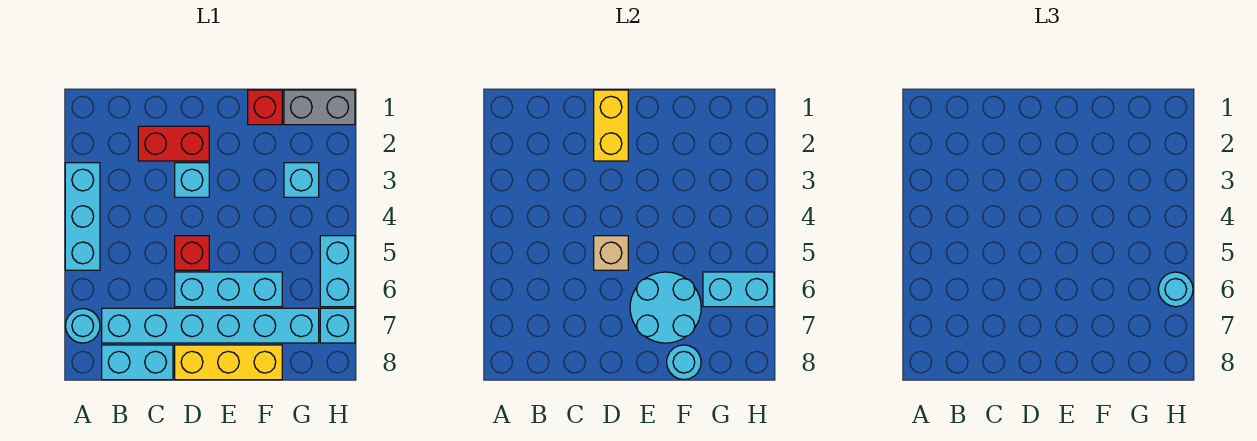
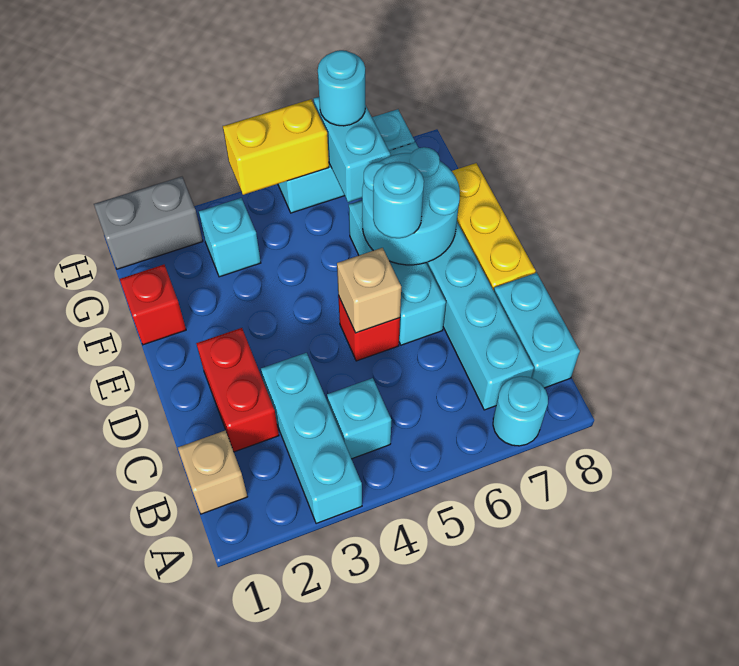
cyan 1x3 brick [65,163,100,270] -> cyan 1x3 brick turned to [261,353,362,524]
none -> tan 1x1 brick [178,430,248,514]
yellow 1x2 brick [594,90,628,161] -> yellow 1x2 brick moved to [223,99,329,195]
cyan 1x1 brick [175,163,209,197] -> cyan 1x1 brick moved to [327,378,391,459]
cyan 1x1 round brick [667,345,701,380] -> cyan 1x1 round brick moved to [373,162,424,238]
grey 1x2 brick [284,90,355,125] -> grey 1x2 brick turned to [94,177,203,269]

